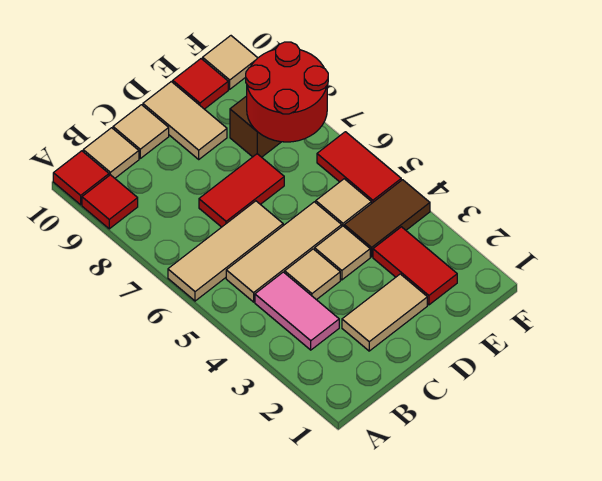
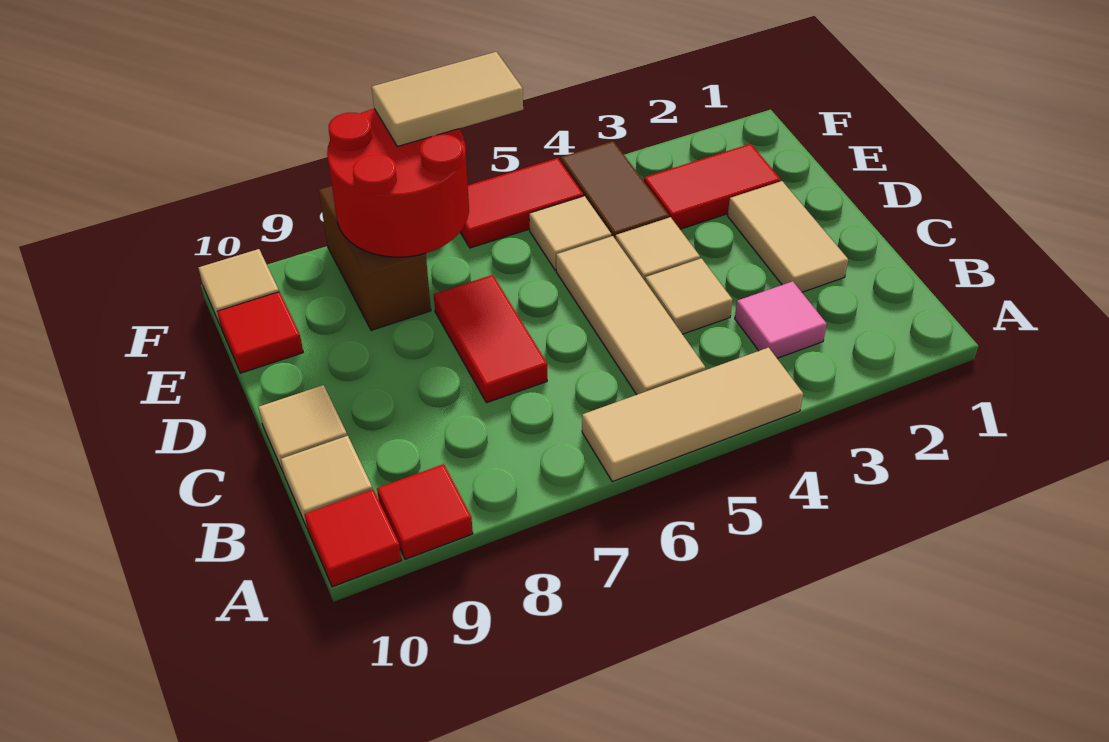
tan 1x3 tile [168,201,283,301] -> tan 1x3 tile turned to [582,348,803,482]
pink 1x2 tile [255,272,339,350] -> pink 1x1 tile [735,281,827,358]
tan 1x2 tile [143,82,227,159] -> tan 1x2 tile moved to [372,52,523,146]

